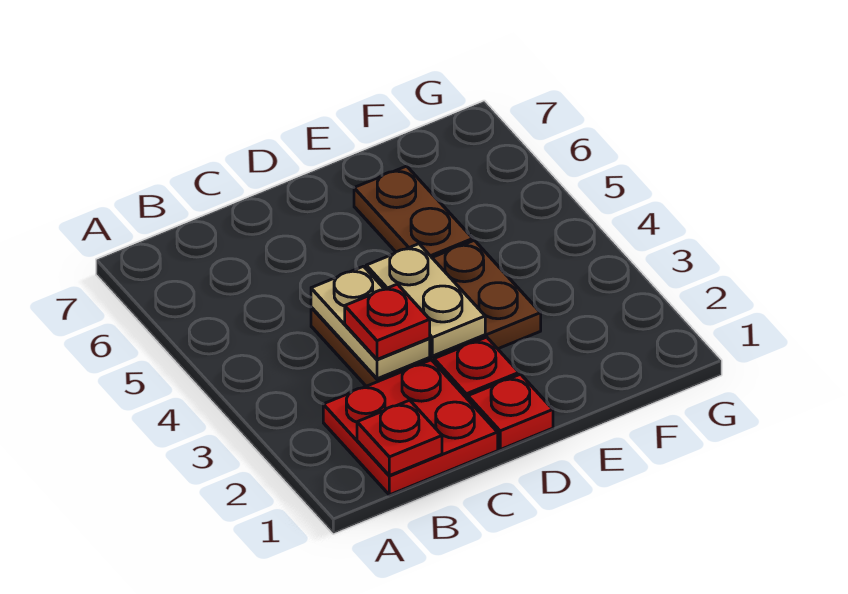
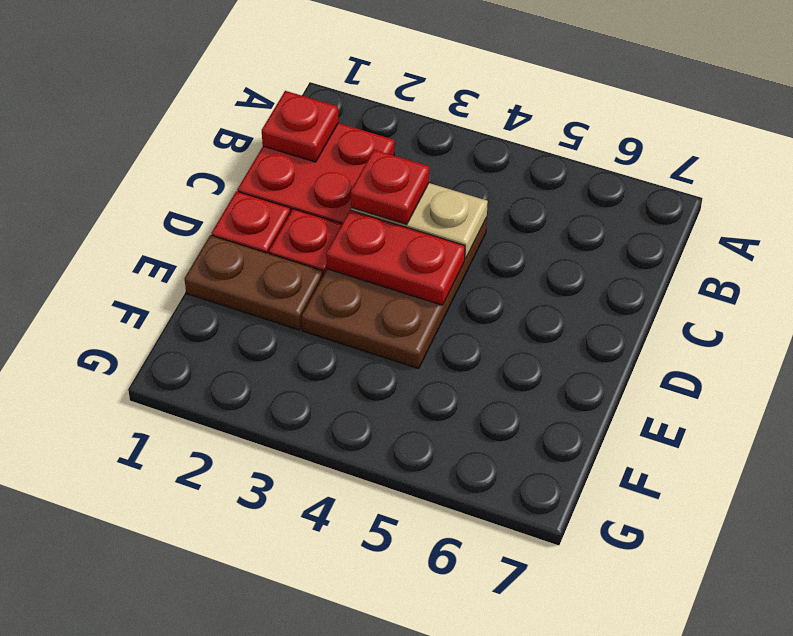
tan 1x2 plate [366,244,485,356] -> red 1x2 plate [326,210,465,305]
brown 1x2 plate [354,166,473,257] -> brown 1x2 plate moved to [185,235,323,330]

